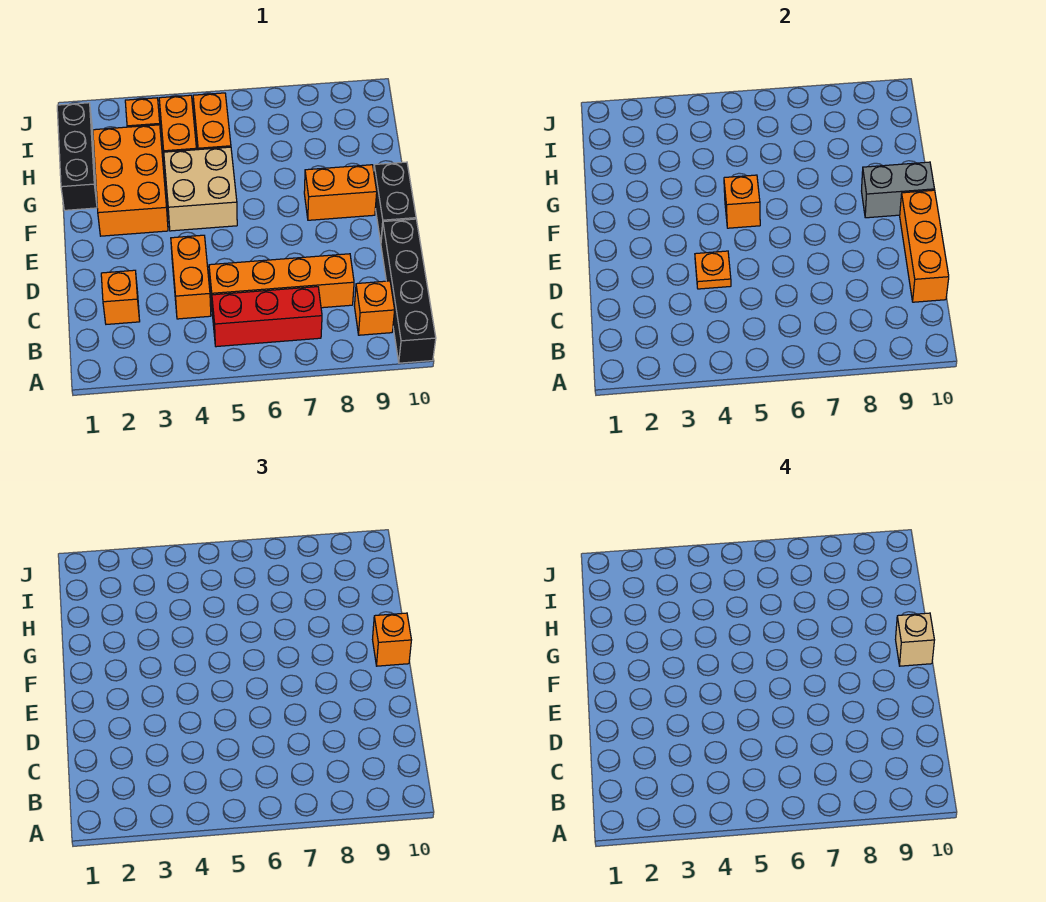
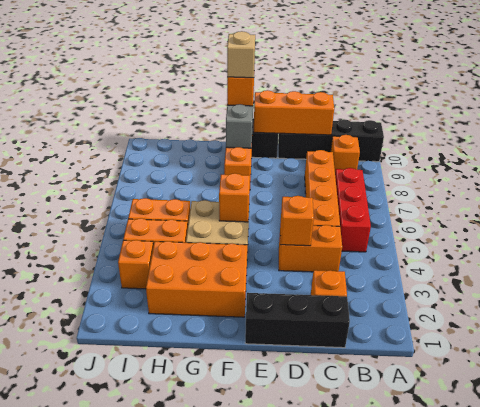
orange 1x1 plate [695,251,731,289] -> orange 1x1 brick [280,196,314,246]
black 1x3 brick [57,103,97,210] -> black 1x3 brick moved to [245,293,350,348]

